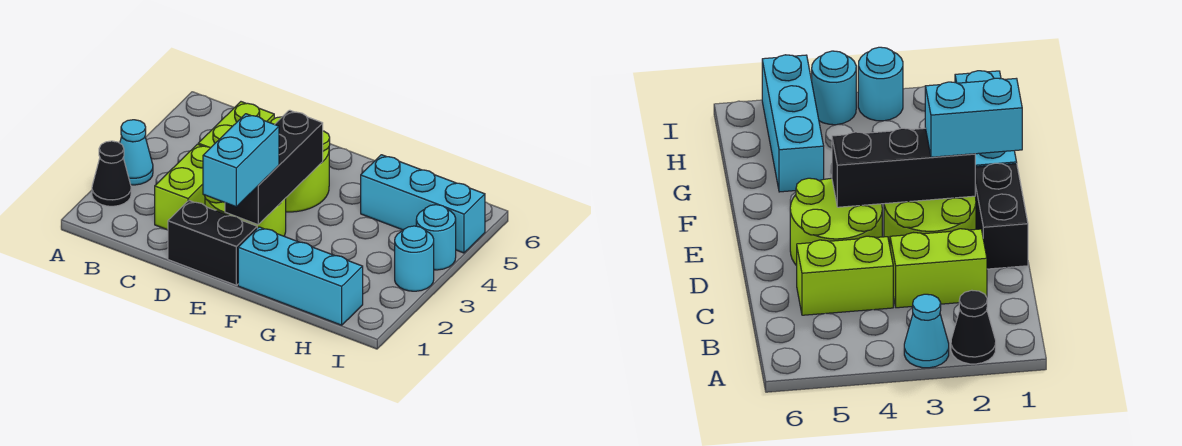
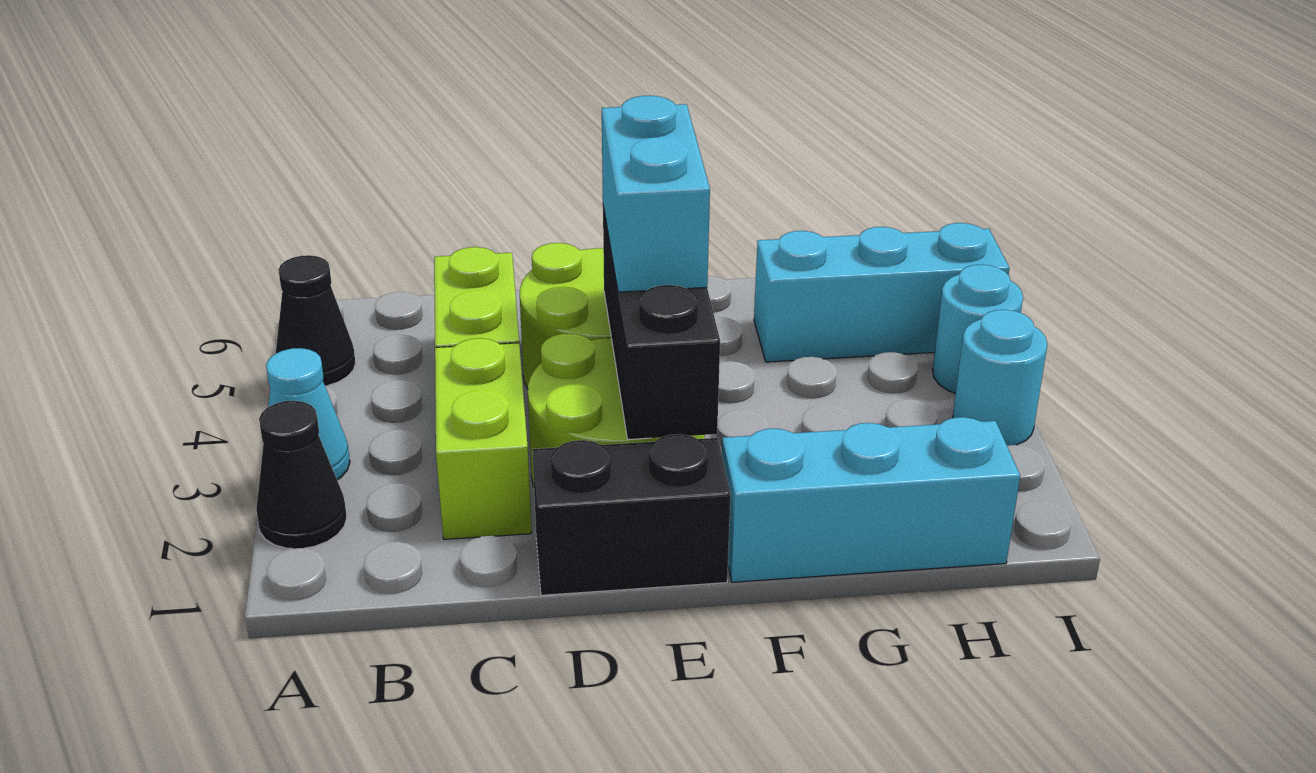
none -> black 1x1 cone [276,255,356,386]
cyan 1x2 brick [203,114,279,207] -> cyan 1x2 brick moved to [602,96,710,292]

